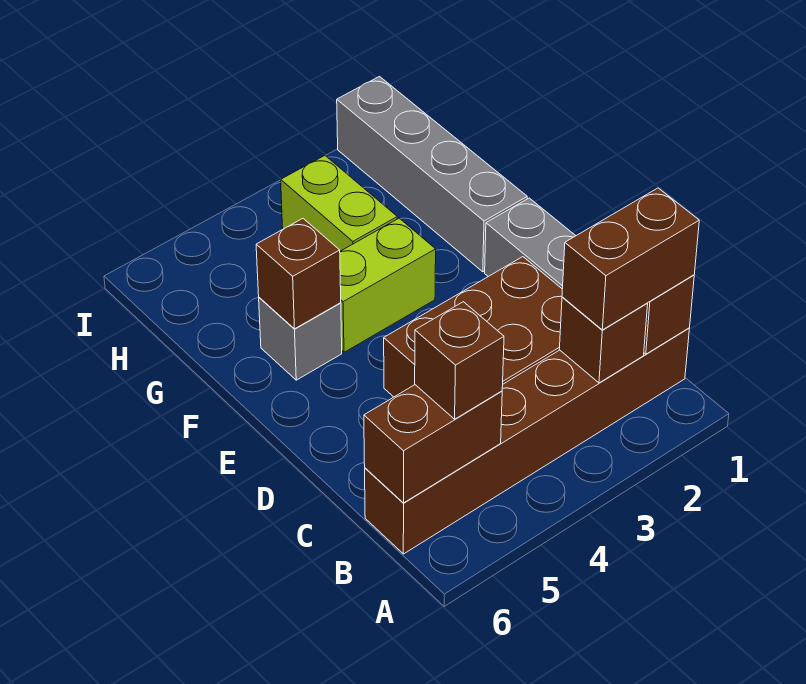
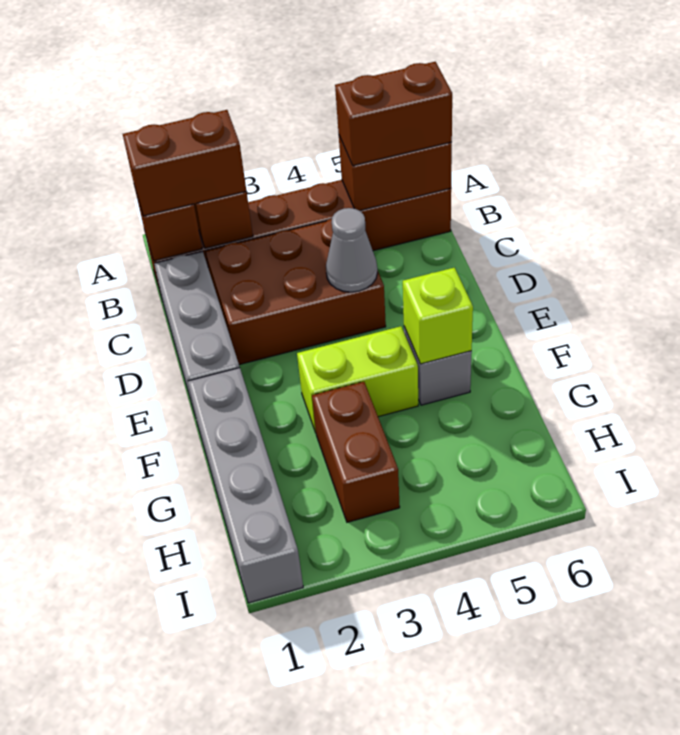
brown 1x1 brick [415,302,504,419] -> brown 1x2 brick [335,62,452,166]
none -> grey 1x1 cone [326,208,377,292]
brown 1x1 brick [256,219,341,329] -> lime 1x1 brick [403,268,473,364]
lime 1x2 brick [281,156,397,251] -> brown 1x2 brick [312,382,400,522]

